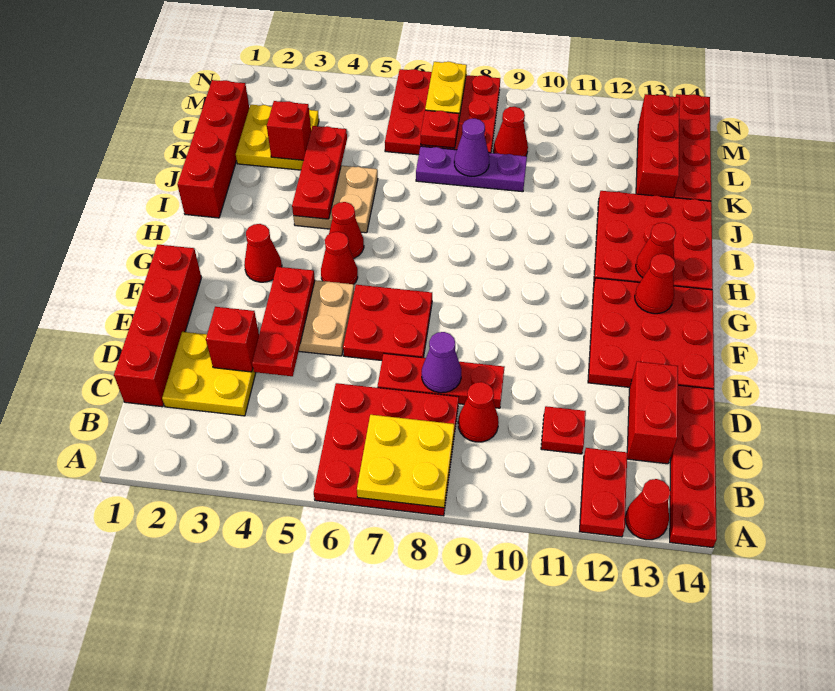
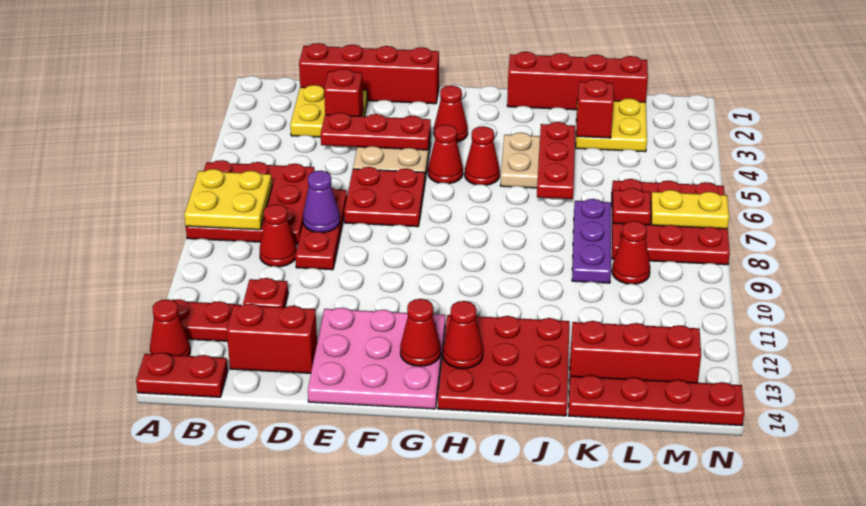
red 1x4 plate [670,385,717,548] -> red 1x2 plate [136,353,228,397]
red 3x3 plate [588,278,714,389] -> pink 3x3 plate [308,307,445,409]
red 1x3 plate [292,126,347,219] -> red 1x3 plate turned to [537,122,575,199]
purple 1x1 cone [454,118,489,176] -> none

